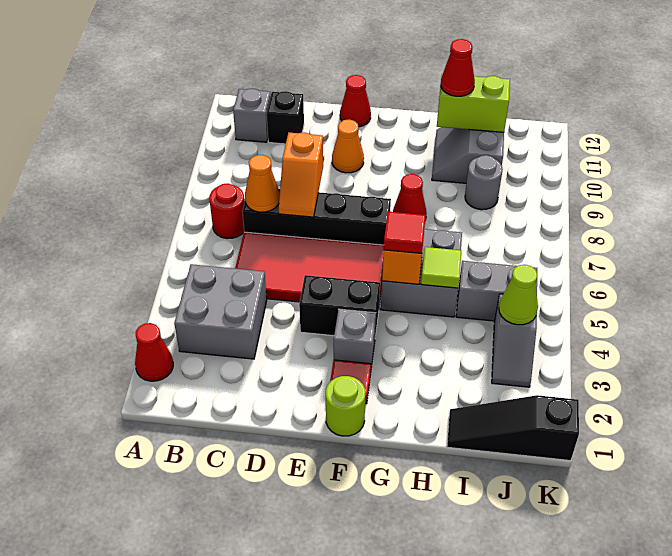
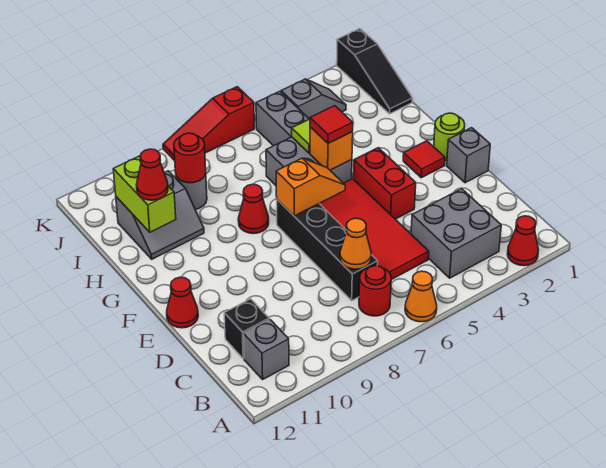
orange 1x2 slope [279,133,323,217] -> orange 1x2 slope moved to [276,158,345,216]
black 1x2 brick [299,275,380,336] -> red 1x2 brick [354,148,416,219]
orange 1x1 cone [332,119,364,173] -> orange 1x1 cone moved to [405,271,437,322]
grey 1x1 brick [334,309,376,367] -> grey 1x1 brick moved to [447,128,490,183]
none -> red 1x1 round brick [174,133,206,183]
lime 1x1 cone [499,265,538,325] -> none
none -> red 1x3 slope [163,87,254,161]

